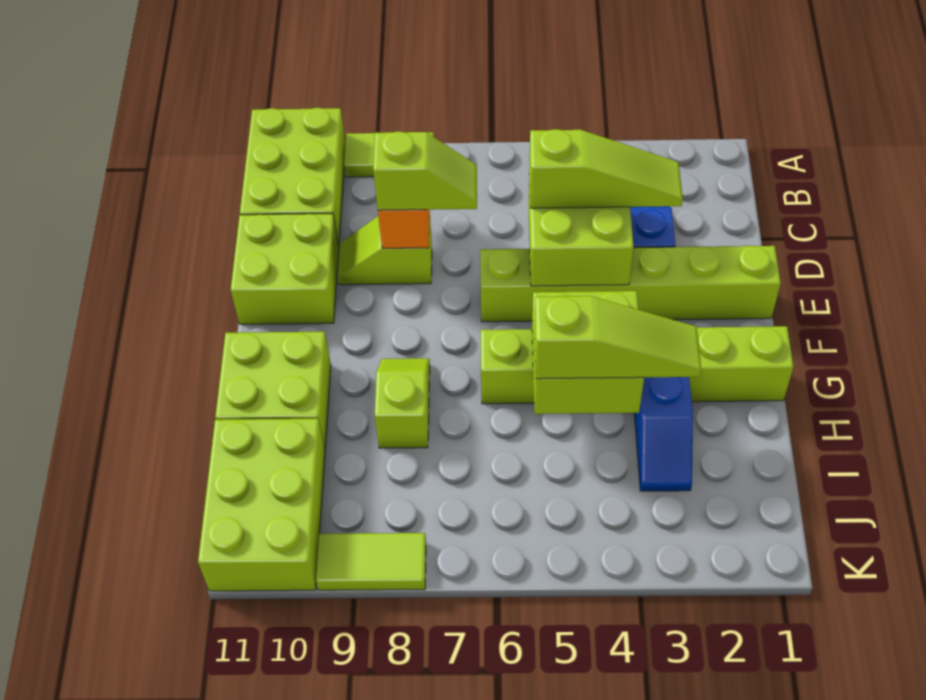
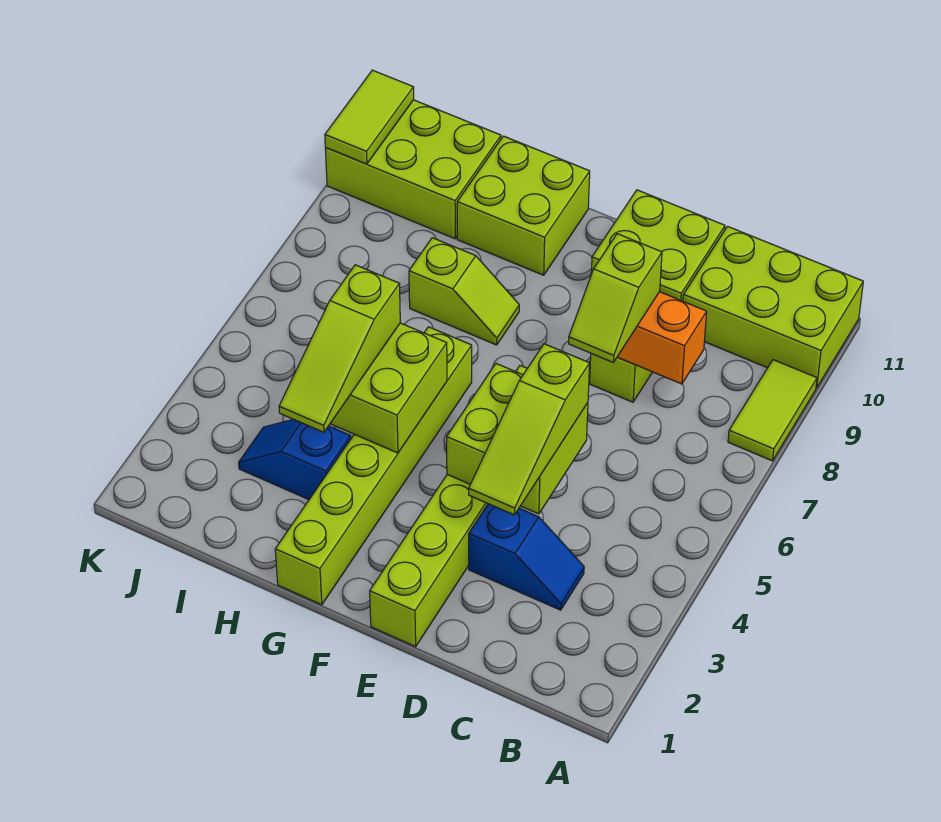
lime 1x2 tile [316,533,426,590] -> lime 1x2 tile moved to [325,70,414,164]

